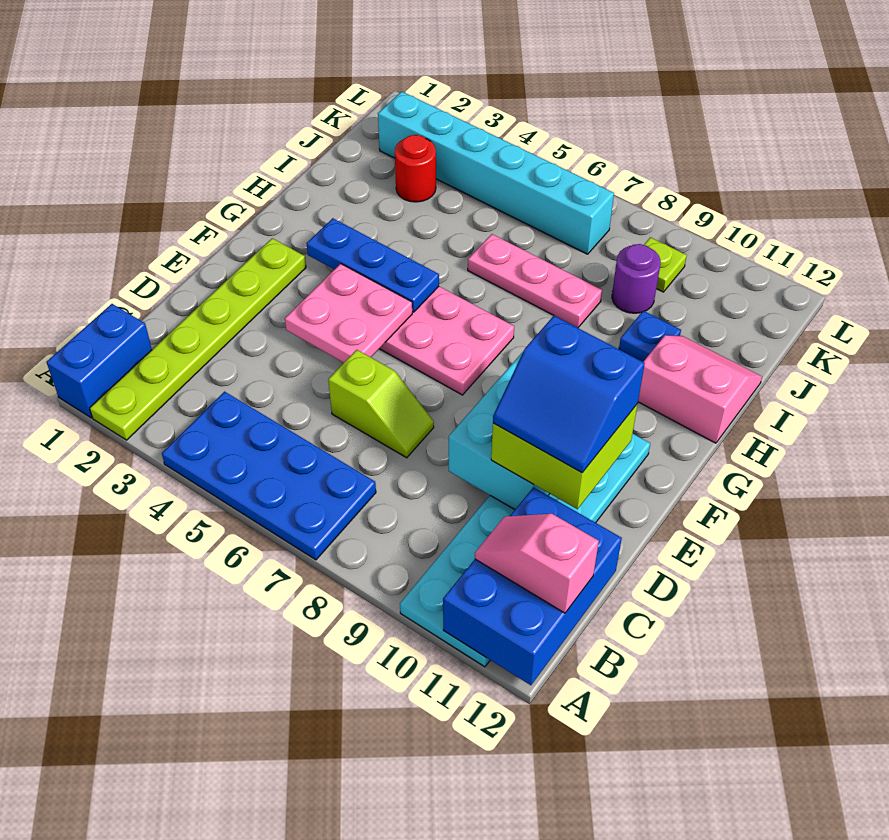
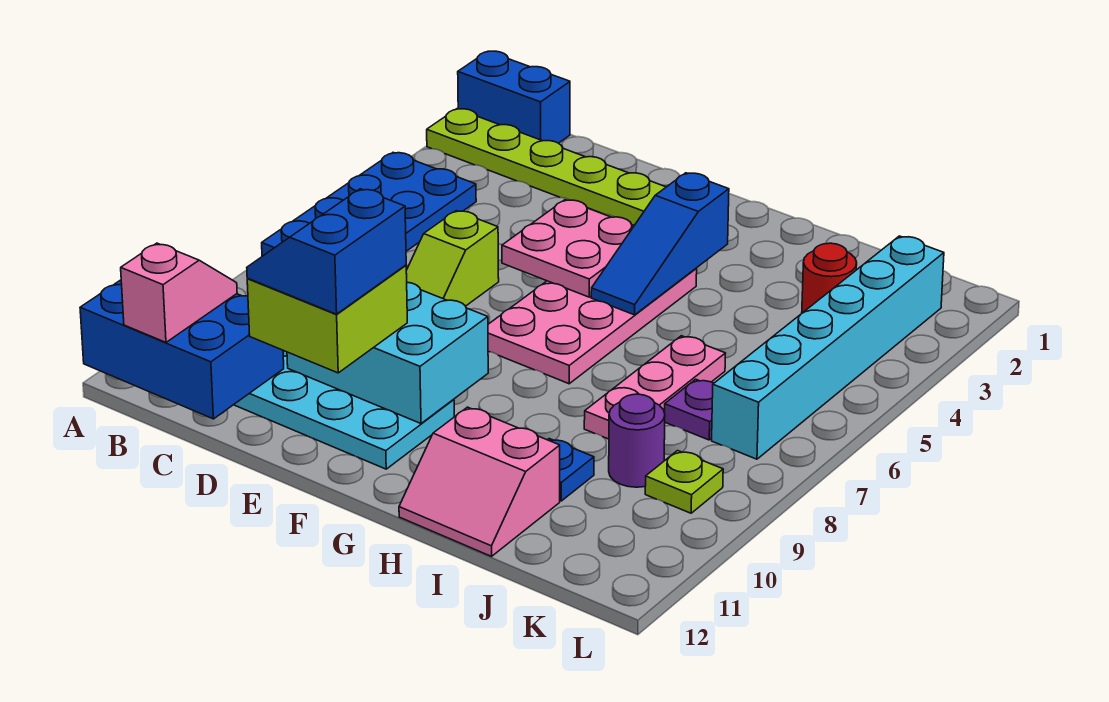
blue 1x3 plate [307,218,439,312] -> blue 1x3 slope [591,173,729,315]
pink 2x2 slope [638,335,762,443] -> pink 2x2 slope turned to [399,407,560,556]
none -> purple 1x1 plate [664,379,714,440]

